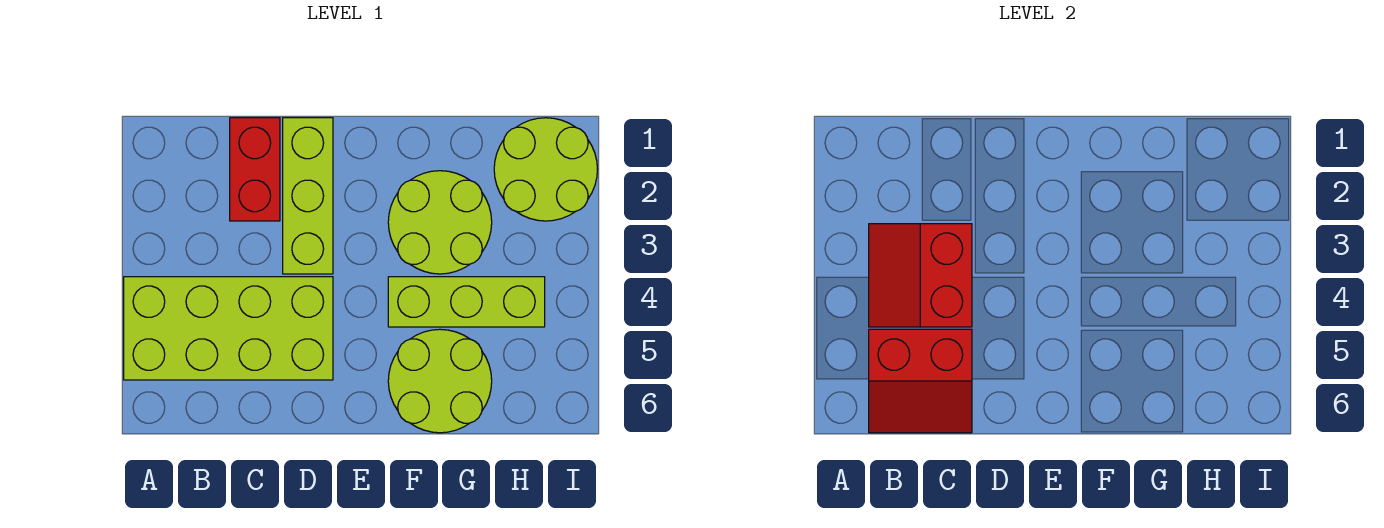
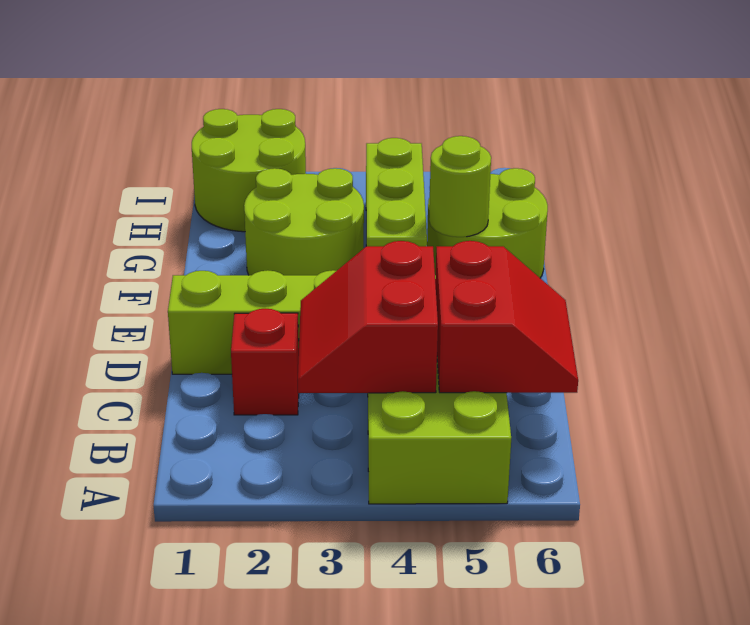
red 2x2 slope [869,224,972,327] -> red 2x2 slope turned to [298,241,438,393]
red 1x2 brick [230,118,280,221] -> red 1x1 brick [231,309,299,415]
none -> lime 1x1 round brick [429,136,491,237]

